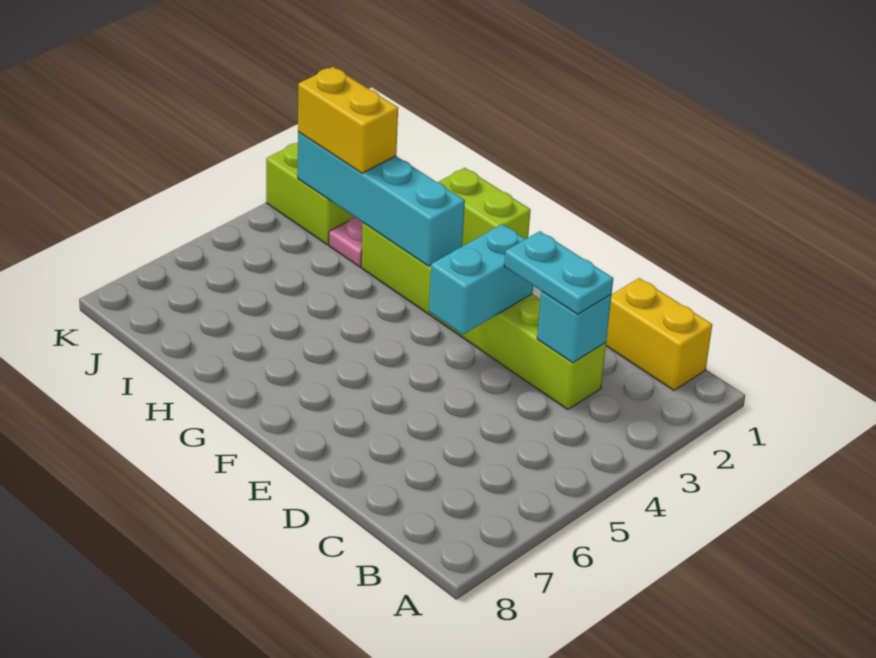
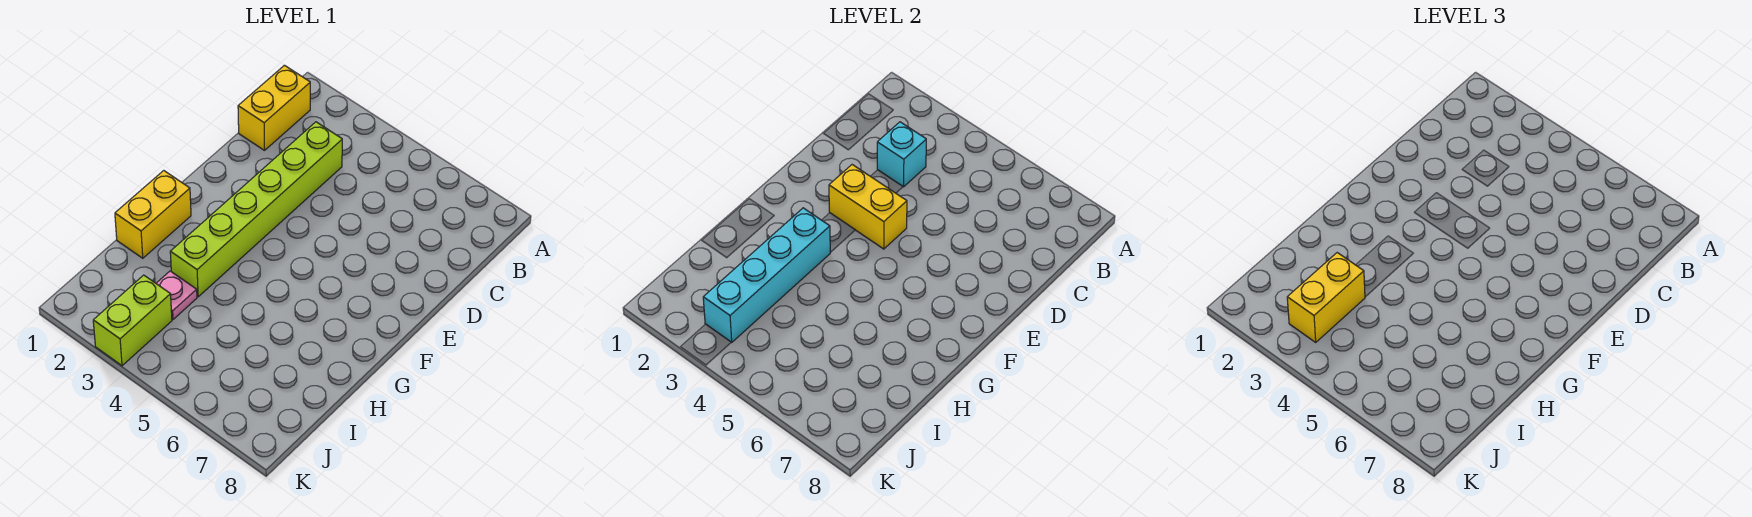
cyan 1x2 plate [504,231,613,314] -> none
cyan 1x2 brick [429,224,533,335] -> yellow 1x2 brick [829,165,907,249]
lime 1x2 brick [438,168,531,246] -> yellow 1x2 brick [115,171,191,258]

